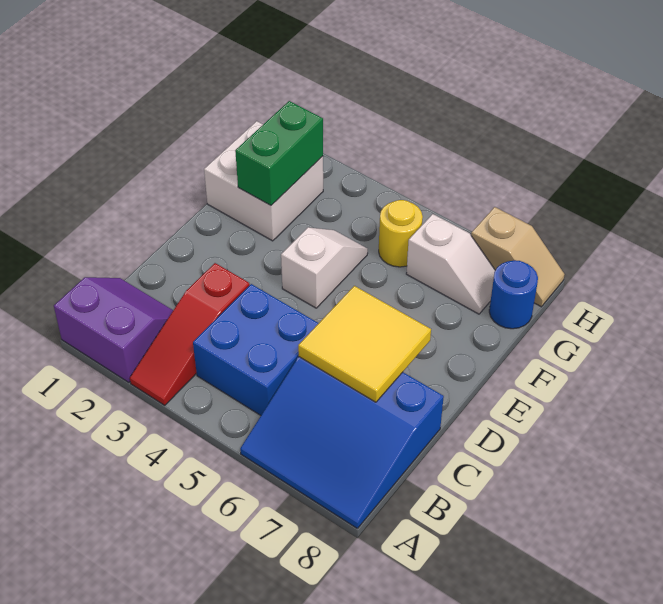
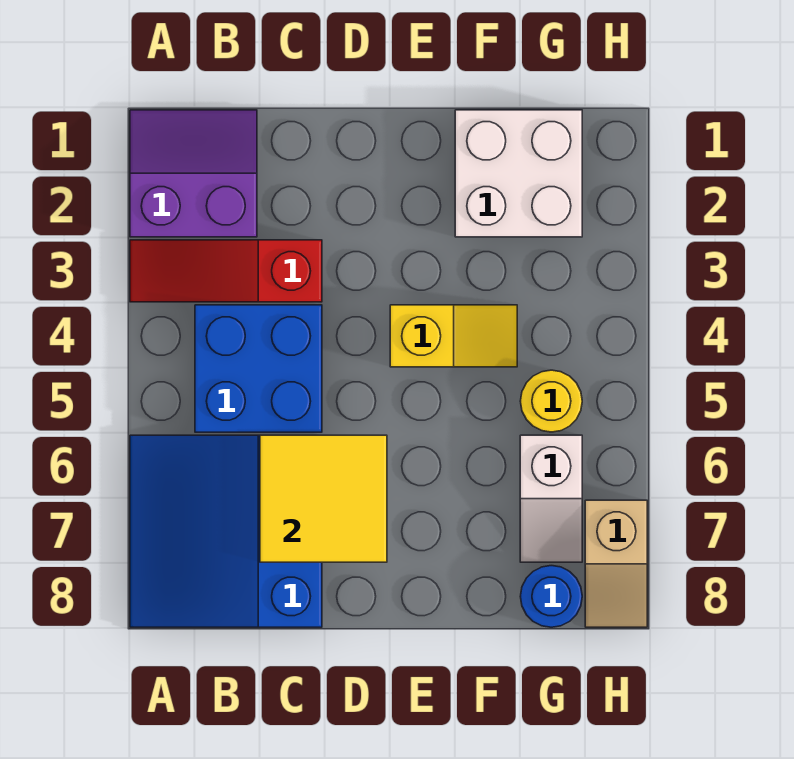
purple 2x2 slope [54,277,173,383] -> purple 2x2 slope turned to [130,110,257,237]
white 1x2 slope [281,227,368,308] -> yellow 1x2 slope [390,305,517,367]
green 1x2 brick [235,101,323,205] -> none

